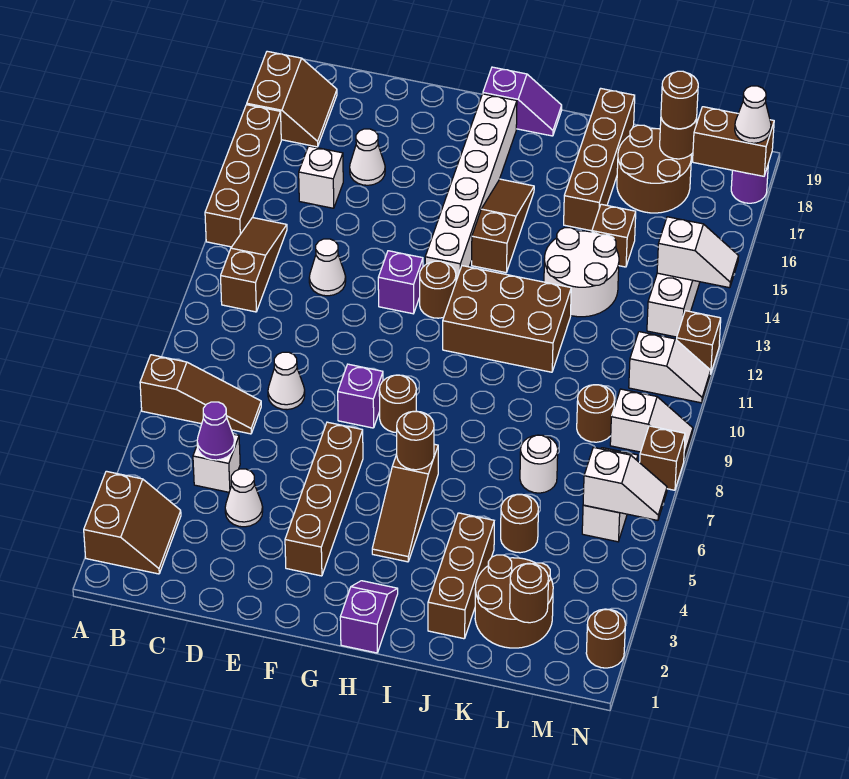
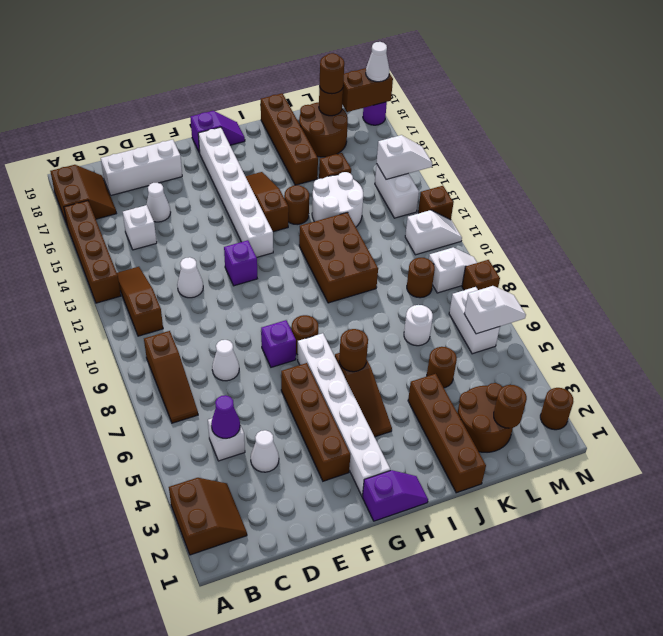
brown 1x3 slope [140,355,261,434] -> brown 1x3 slope turned to [144,331,198,423]
none -> white 1x3 brick [101,140,182,195]
none -> white 1x6 brick [298,333,390,496]
brown 1x1 round brick [420,261,456,318] -> brown 1x1 round brick moved to [284,185,309,225]
purple 1x2 slope [340,581,398,653] -> purple 1x2 slope turned to [362,470,428,521]
brown 2x3 brick [443,266,571,372] -> brown 2x3 brick turned to [299,212,378,303]
brown 1x3 brick [428,513,494,639] -> brown 1x4 brick [408,374,486,493]

